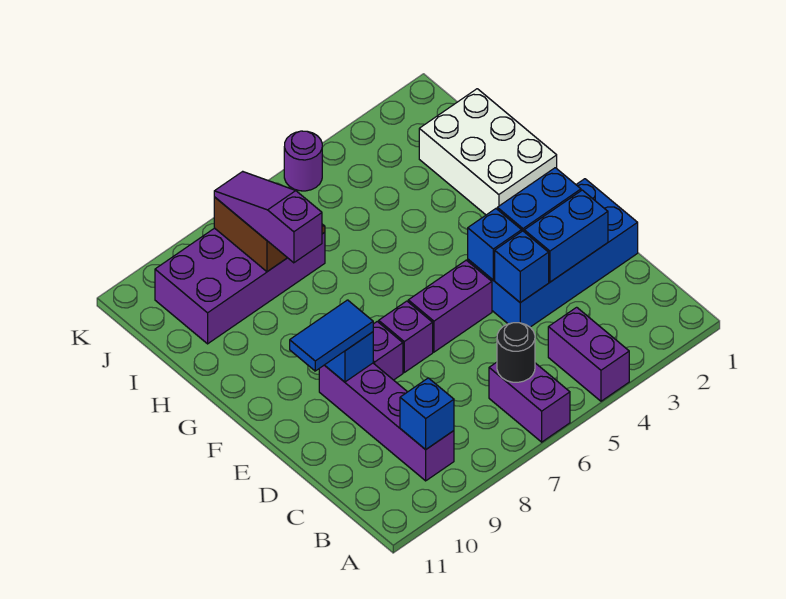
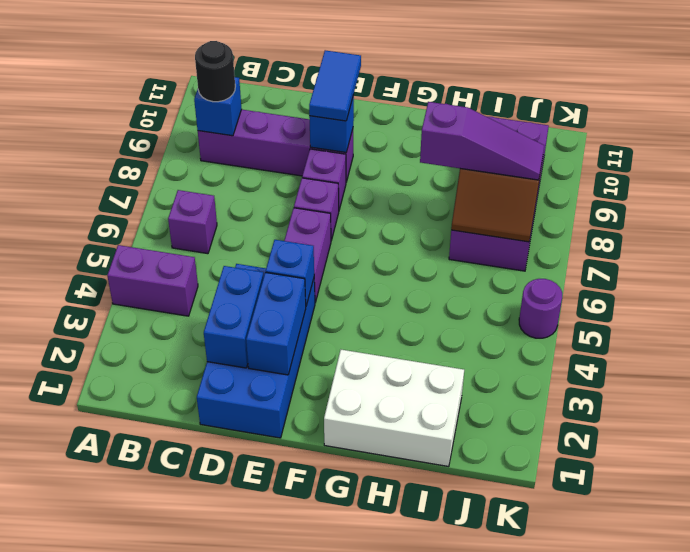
purple 1x2 brick [489,362,570,442] -> purple 1x1 brick [168,190,217,254]
black 1x1 round brick [497,323,535,382] -> black 1x1 round brick moved to [195,41,235,102]
blue 1x1 brick [495,231,549,303] -> none

